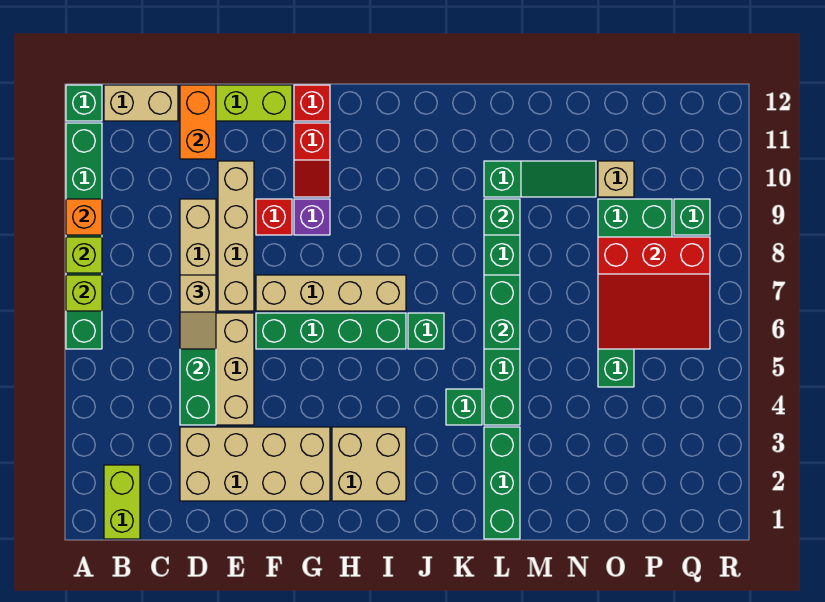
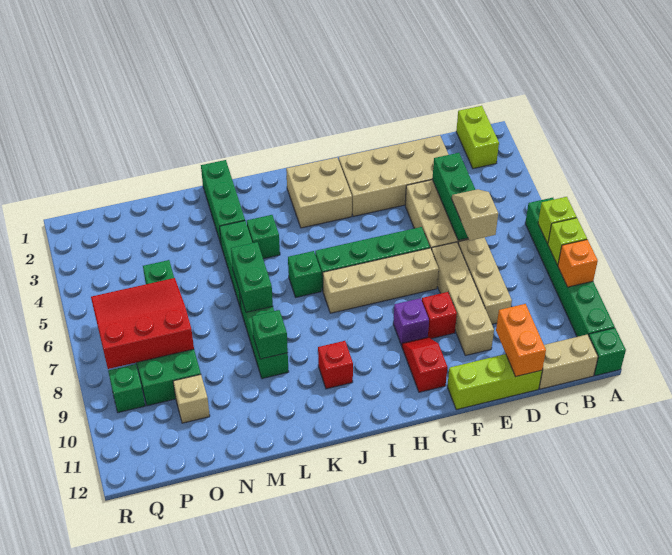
red 1x1 brick [294,85,330,121] -> red 1x1 brick moved to [318,341,353,389]
green 1x3 slope [484,161,596,197] -> none

